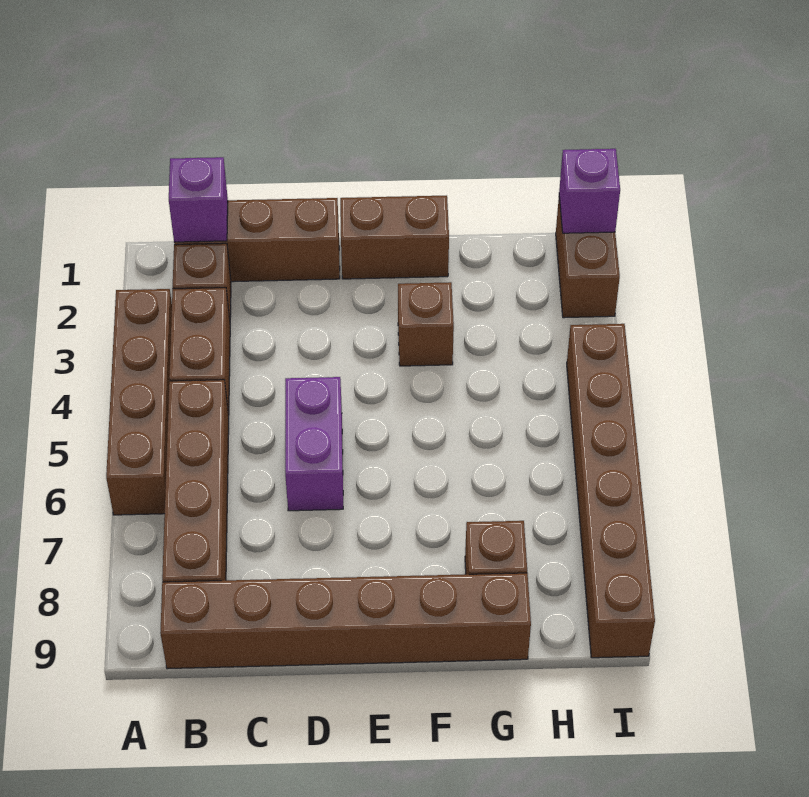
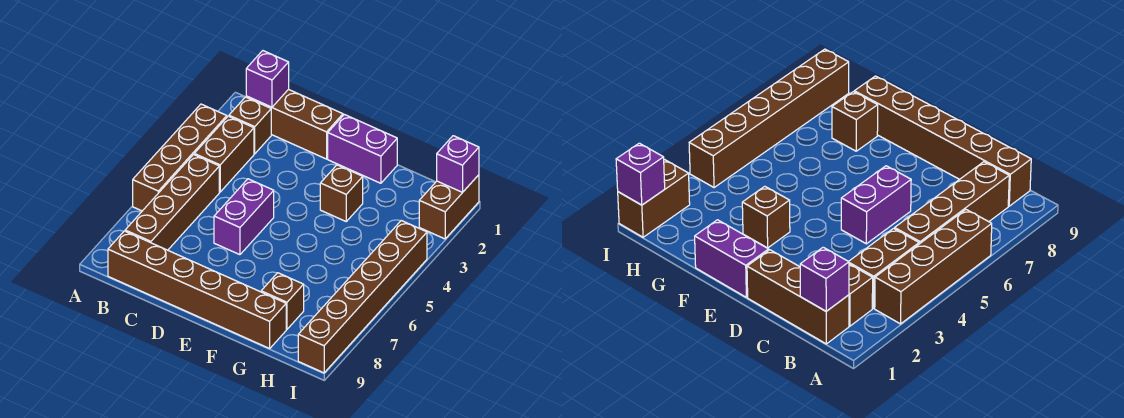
brown 1x2 brick [340,196,449,279] -> purple 1x2 brick [328,114,397,183]

